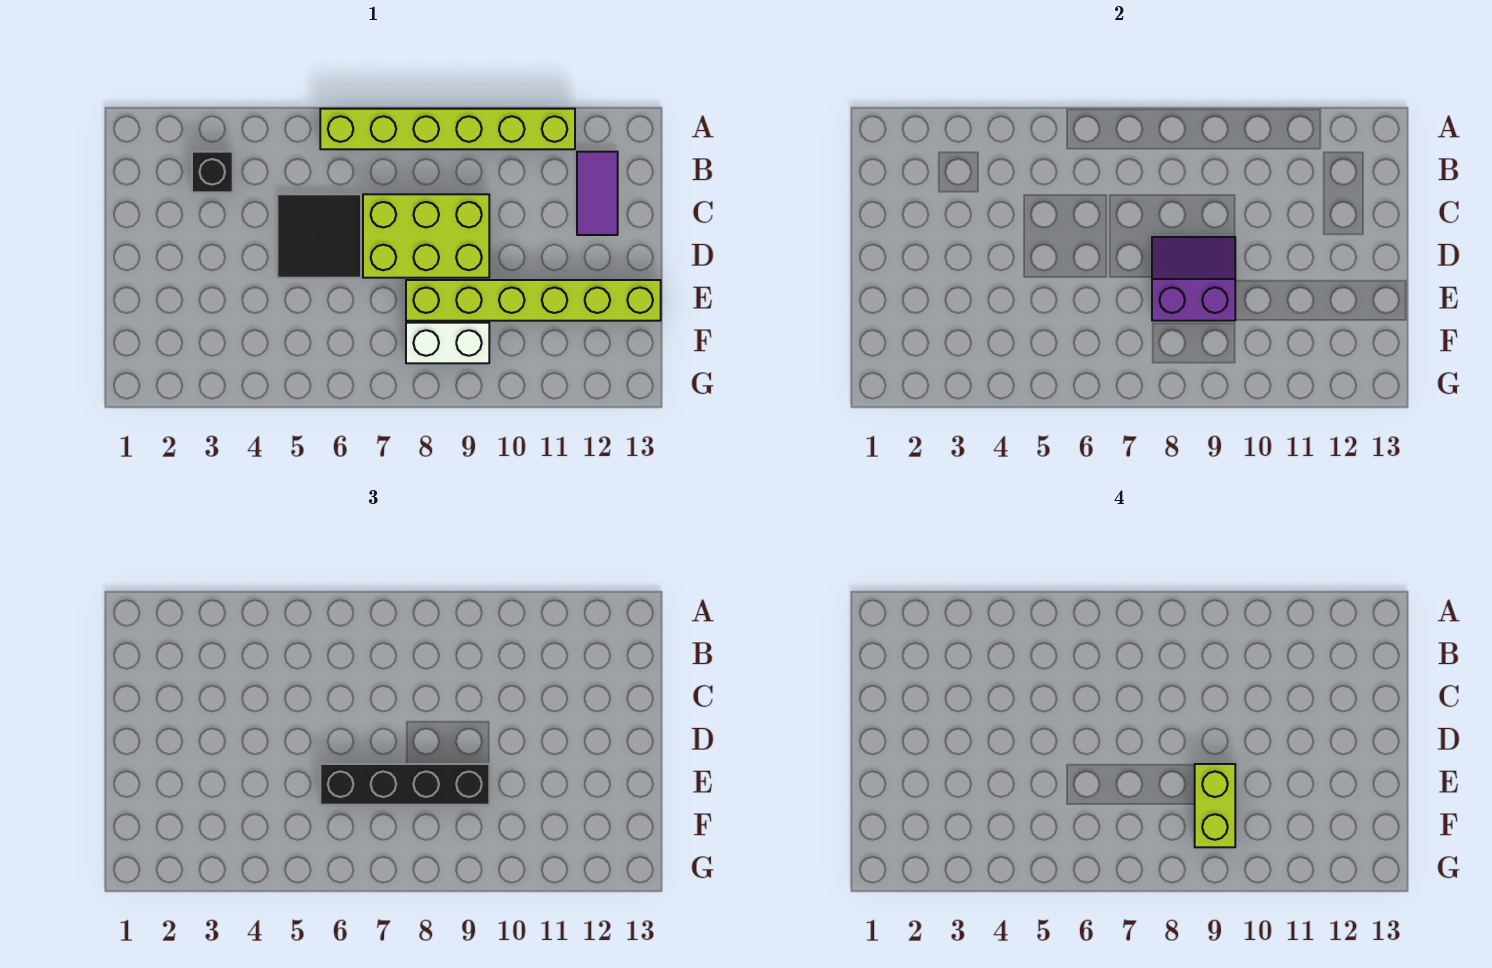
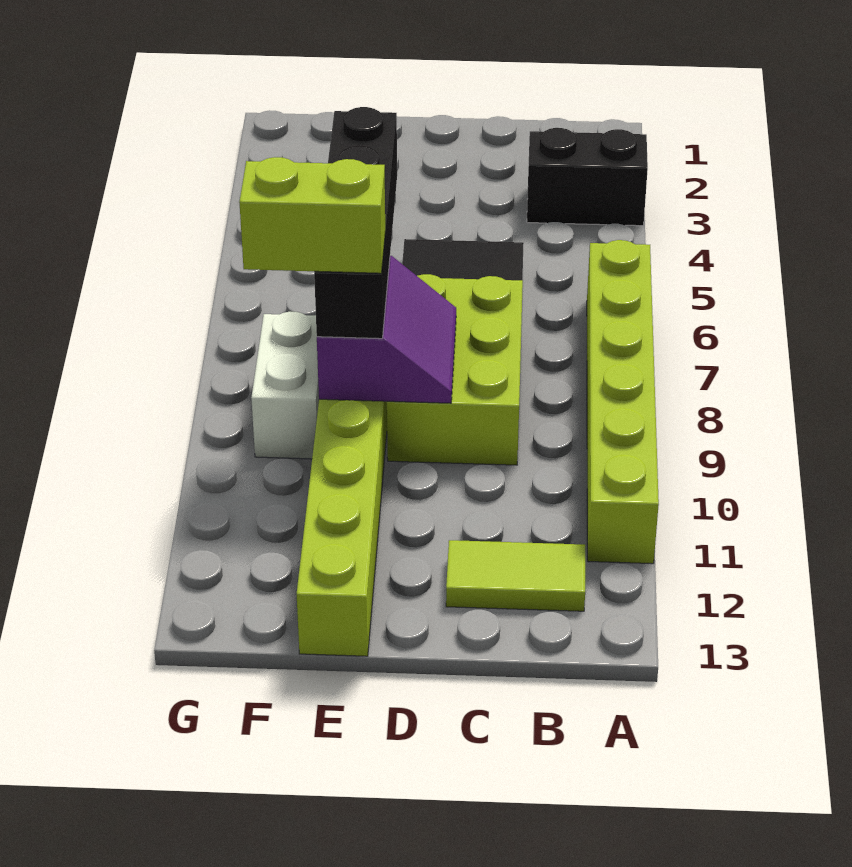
black 1x1 brick [192,152,233,192] -> black 1x2 brick [527,128,648,226]
purple 1x2 tile [577,152,618,235] -> lime 1x2 tile [446,540,585,611]

